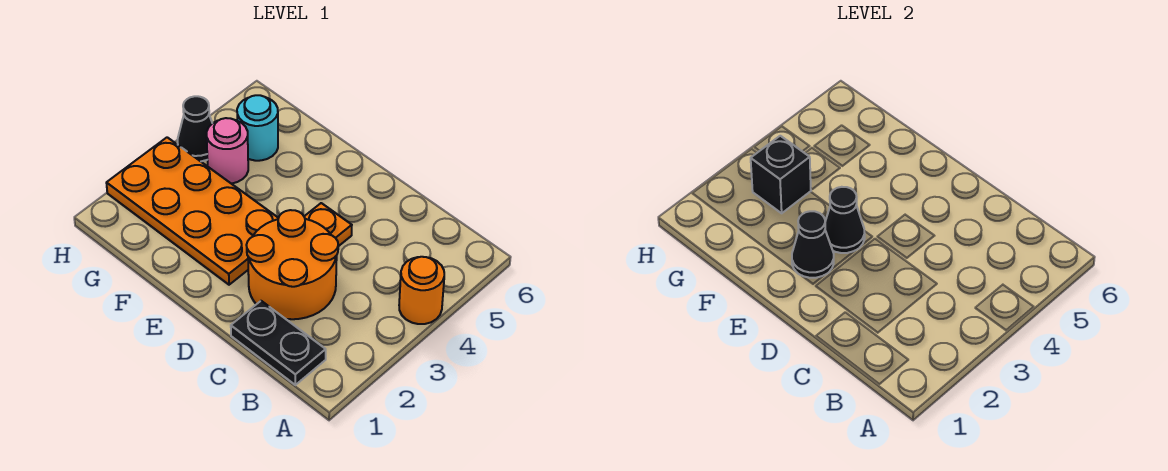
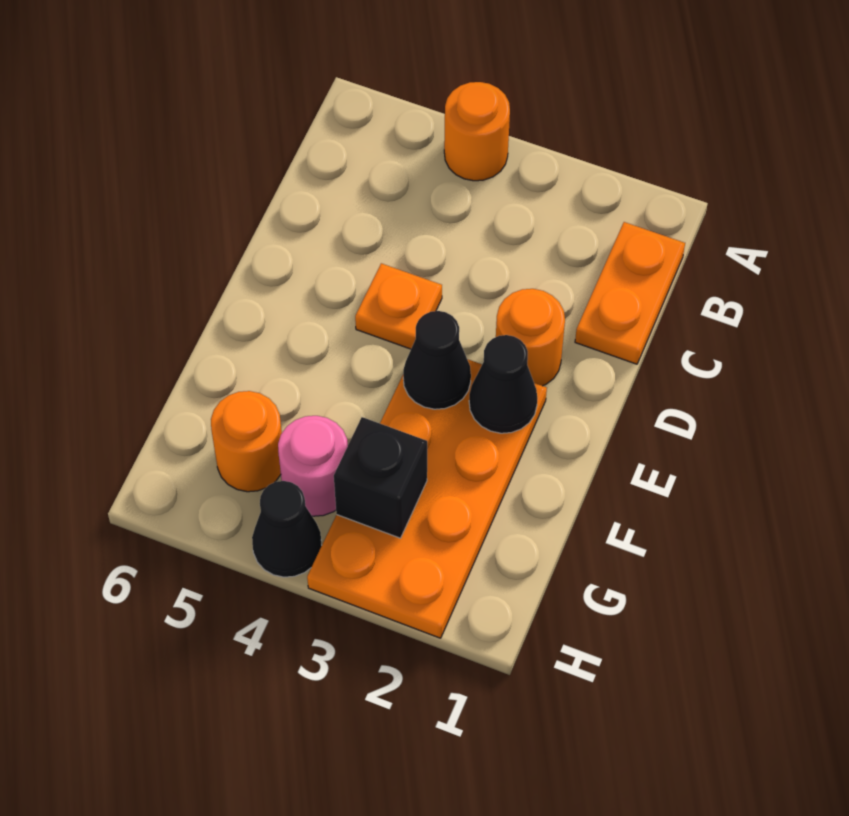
black 1x2 plate [231,301,326,385] -> orange 1x2 plate [575,222,685,364]
orange 2x2 round brick [247,210,338,319] -> orange 1x1 round brick [496,289,565,386]
cyan 1x1 round brick [237,95,278,161] -> orange 1x1 round brick [211,391,282,492]

